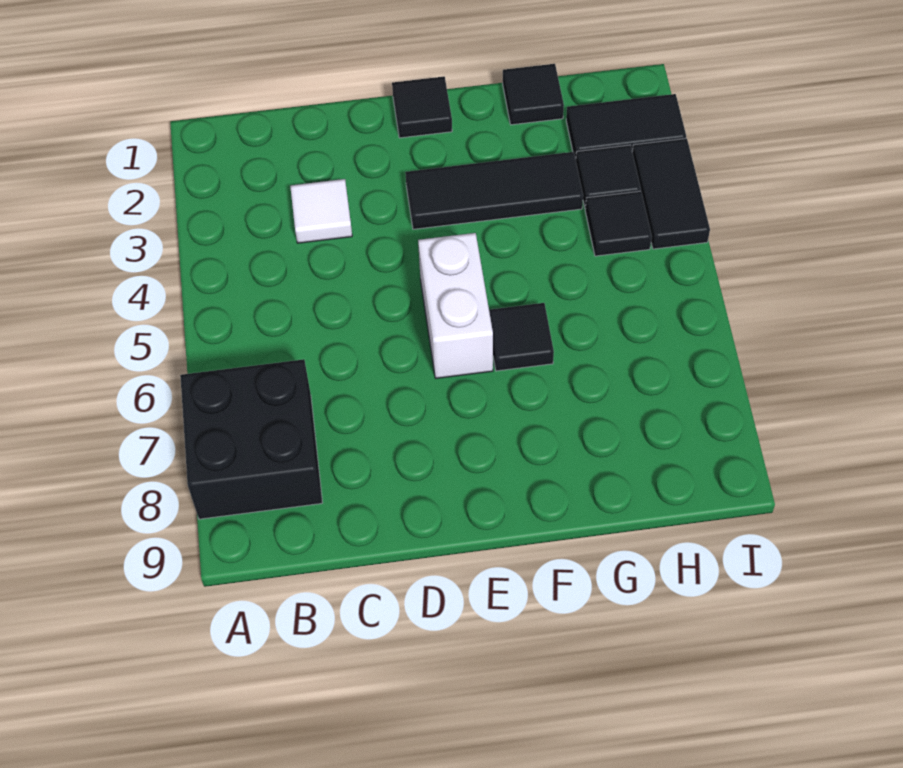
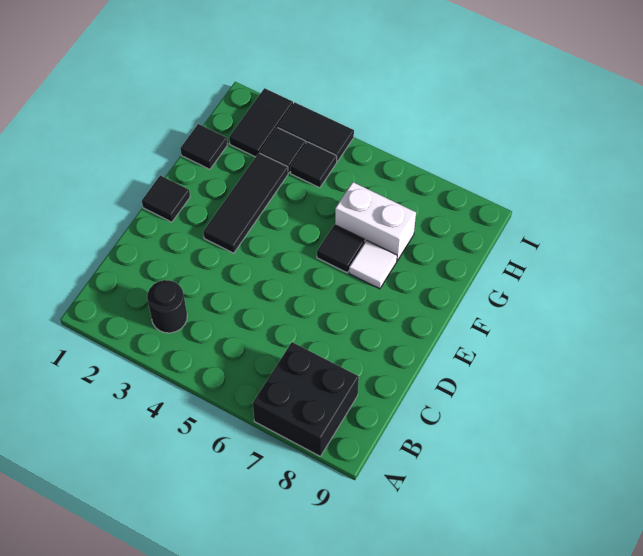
none -> black 1x1 round brick [147,280,187,333]
white 1x1 tile [290,179,352,243] -> white 1x1 tile moved to [349,240,397,289]
white 1x2 brick [418,233,493,378] -> white 1x2 brick moved to [335,182,416,261]

